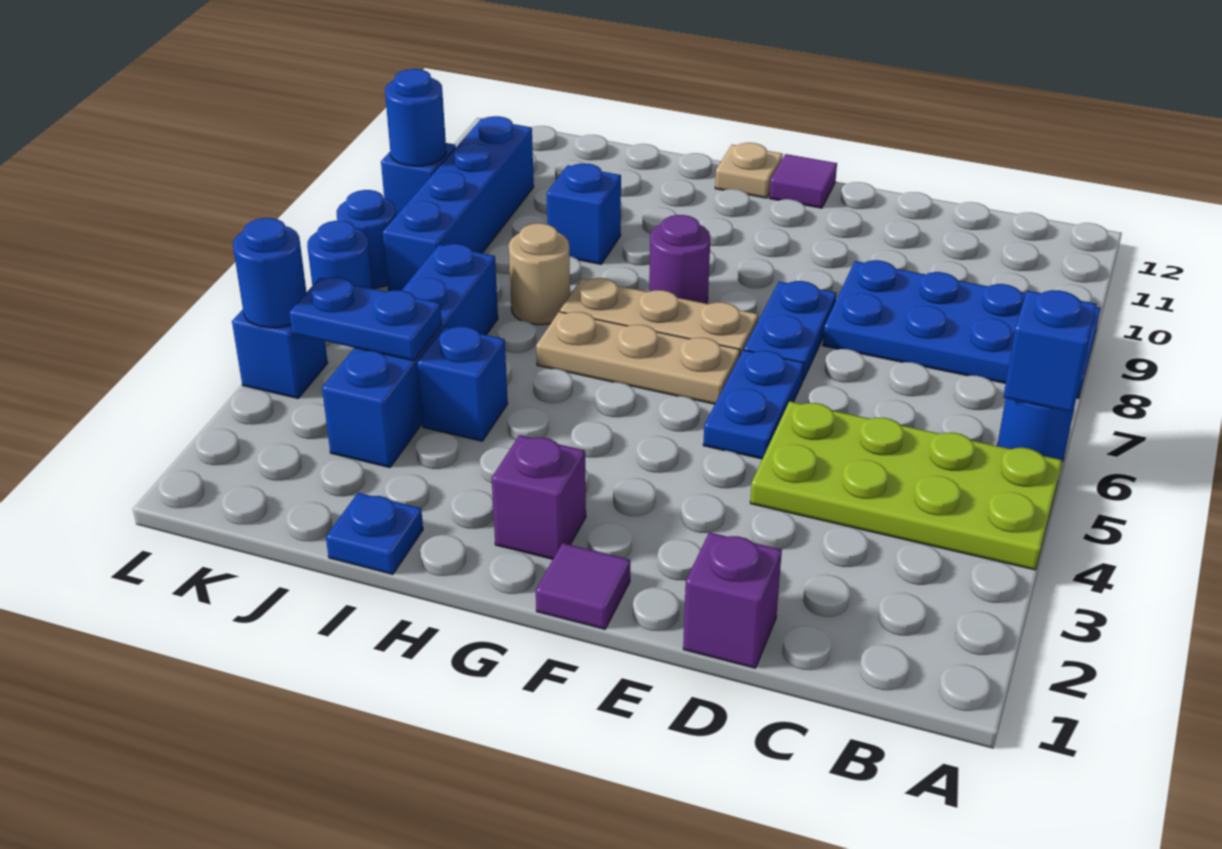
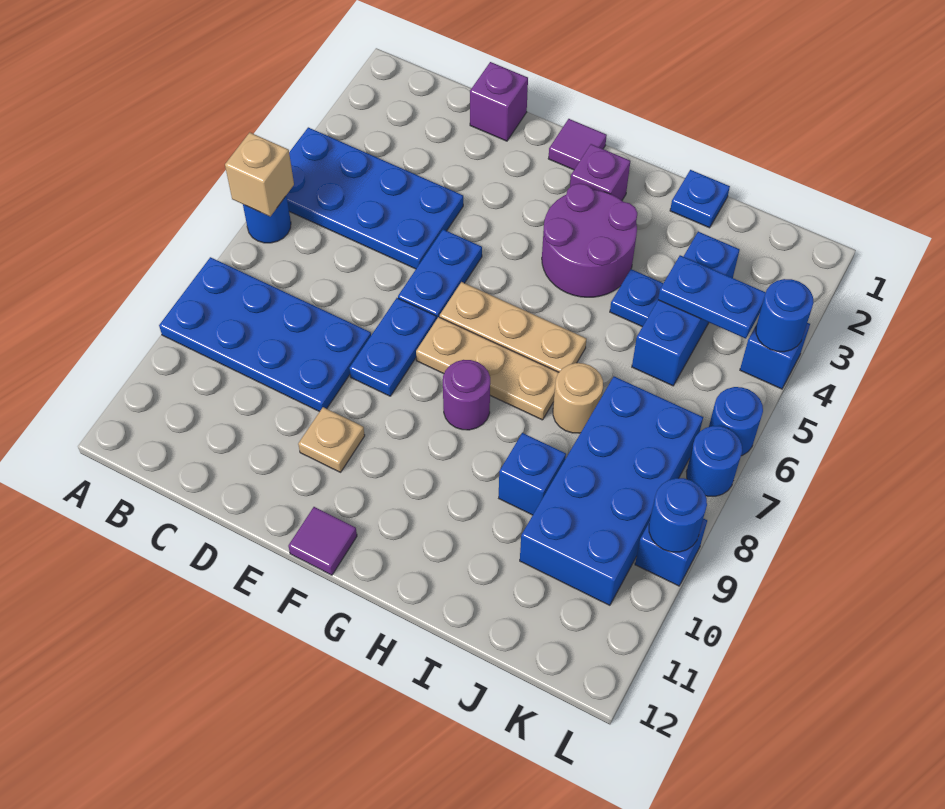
lime 2x4 plate [750,401,1062,570] -> blue 2x4 plate [287,127,463,269]
blue 1x1 brick [1003,290,1097,412] -> tan 1x1 brick [225,133,294,216]
none -> purple 2x2 round brick [542,184,637,297]
tan 1x1 plate [715,143,783,198] -> tan 1x1 plate moved to [298,407,365,472]
blue 1x1 brick [417,326,508,441] -> blue 1x1 plate [610,269,663,327]
blue 1x4 brick [322,244,498,468] -> blue 1x3 brick [632,232,740,386]
blue 1x4 brick [383,116,534,291] -> blue 2x4 brick [520,377,703,605]

